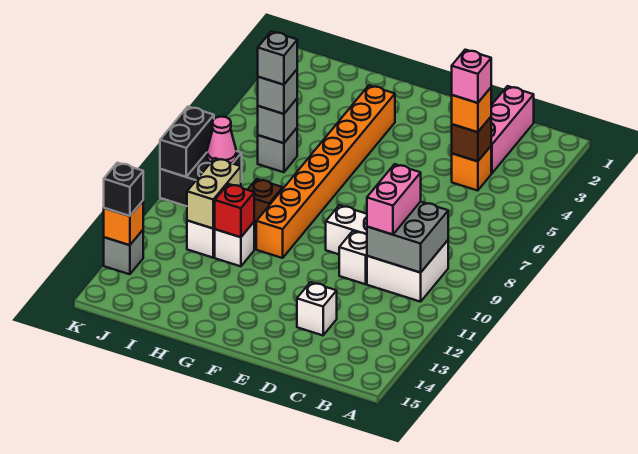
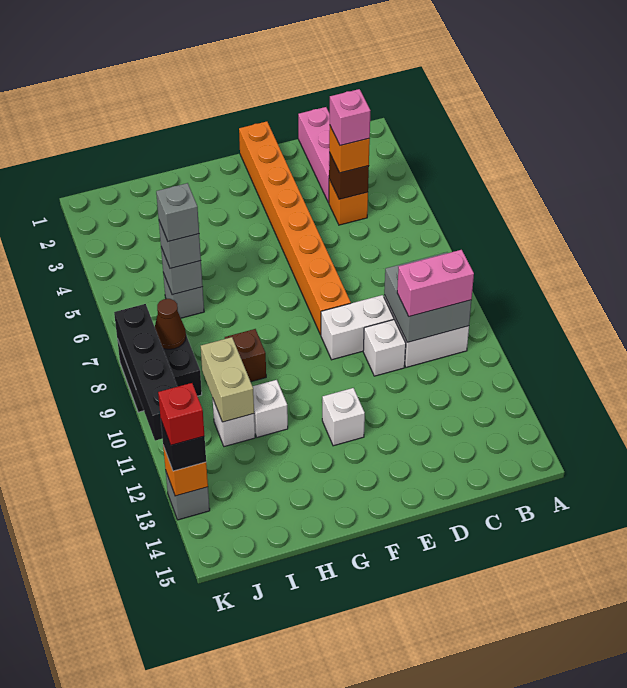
pink 1x2 brick [367,164,421,235] -> pink 1x2 brick turned to [397,250,474,317]
white 1x1 brick [297,282,337,335] -> white 1x1 brick moved to [322,388,365,446]
orange 1x8 brick [256,85,395,258] -> orange 1x8 brick moved to [239,121,351,335]
red 1x1 brick [214,184,254,237] -> red 1x1 brick moved to [158,383,204,445]
pink 1x1 cone [207,117,236,163] -> brown 1x1 cone [155,299,186,349]
black 1x2 brick [160,107,214,177] -> black 1x4 brick [114,304,177,441]

